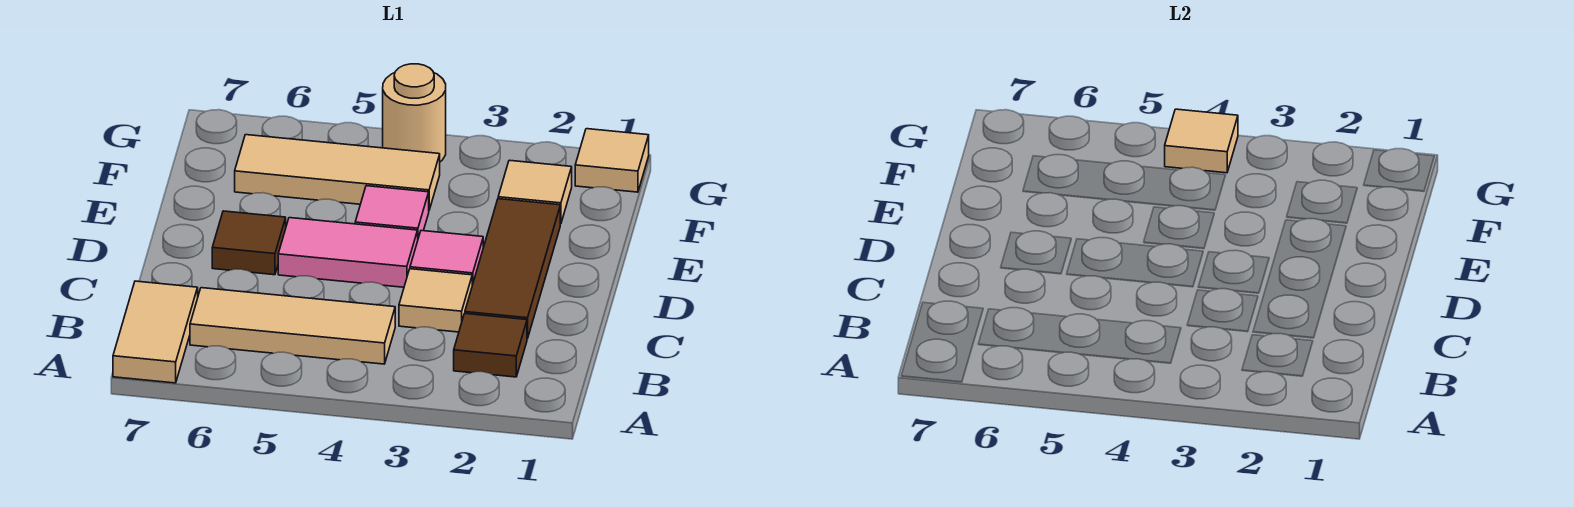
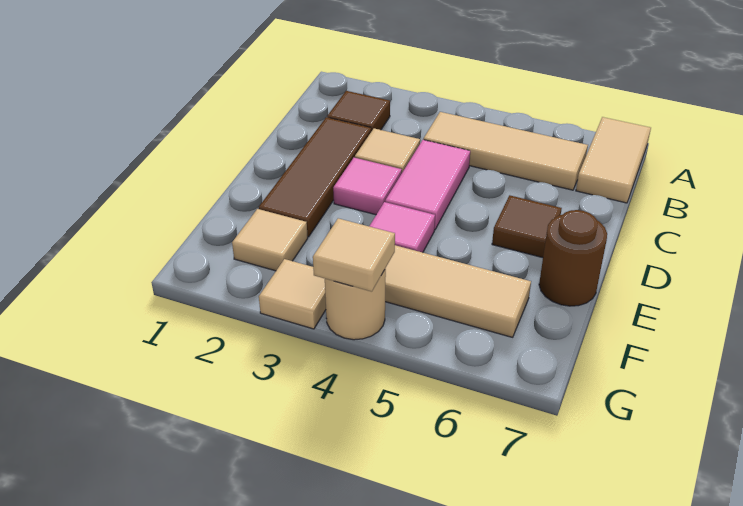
pink 1x2 tile [278,218,418,287] -> pink 1x2 tile turned to [385,140,470,230]
none -> brown 1x1 round brick [539,210,607,306]
tan 1x1 tile [575,129,649,192] -> tan 1x1 tile moved to [259,259,326,329]

